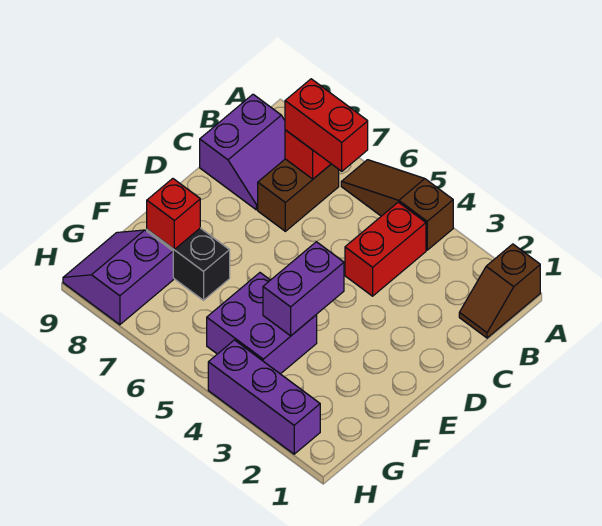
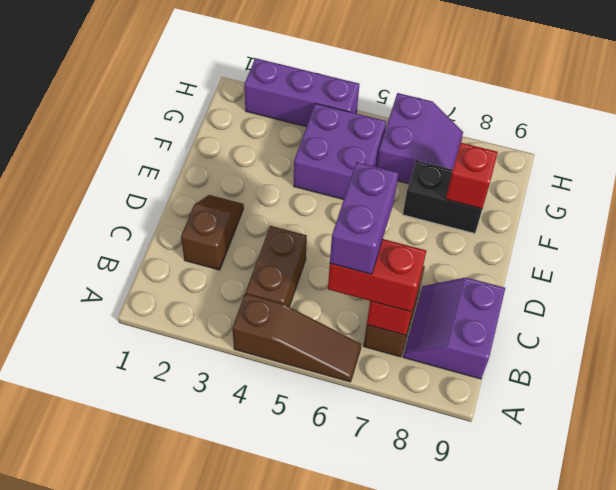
brown 1x2 slope [459,244,540,338] -> brown 1x2 slope moved to [181,195,244,270]
red 1x2 brick [345,202,426,296] -> brown 1x2 brick [246,226,307,307]
purple 1x2 brick [263,242,344,336] -> purple 1x2 brick moved to [330,162,399,274]
purple 2x2 slope [63,230,173,325] -> purple 2x2 slope moved to [377,93,463,184]

